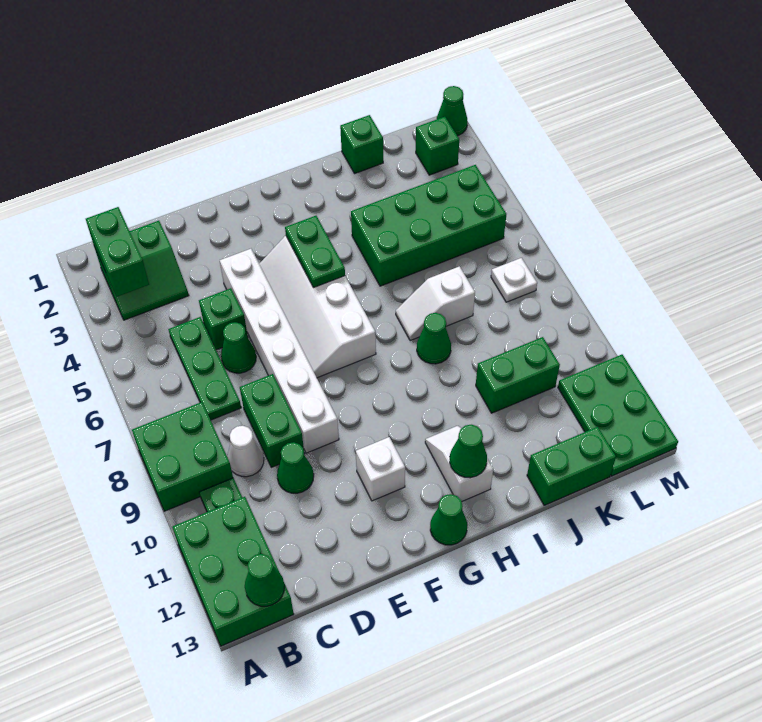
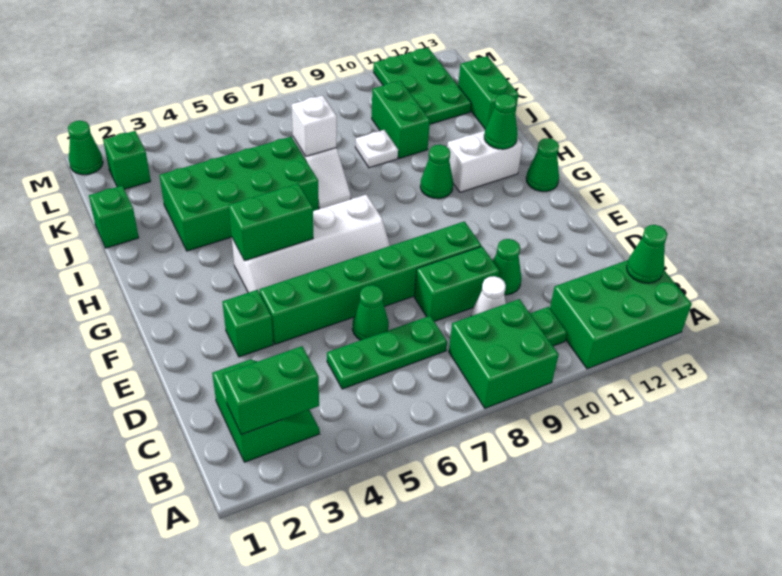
green 1x1 brick [199,288,248,350] -> green 1x1 brick moved to [222,290,273,357]
white 1x6 brick [220,249,339,453] -> green 1x6 brick [259,222,481,344]
white 1x1 brick [356,437,405,501] -> white 1x1 brick moved to [292,95,337,156]
green 1x2 plate [285,216,345,288] -> green 1x2 brick [229,184,313,261]
white 1x2 slope [425,426,493,501] -> white 1x2 brick [447,131,523,192]
green 2x4 brick [351,165,506,286] -> green 2x4 brick turned to [159,137,319,251]
green 1x1 cone [417,313,451,364] -> green 1x1 cone moved to [420,145,453,199]
white 1x1 plate [491,258,537,302] -> white 1x1 plate moved to [355,130,398,168]
green 2x3 plate [558,355,678,476] -> green 2x3 plate turned to [373,48,471,124]

